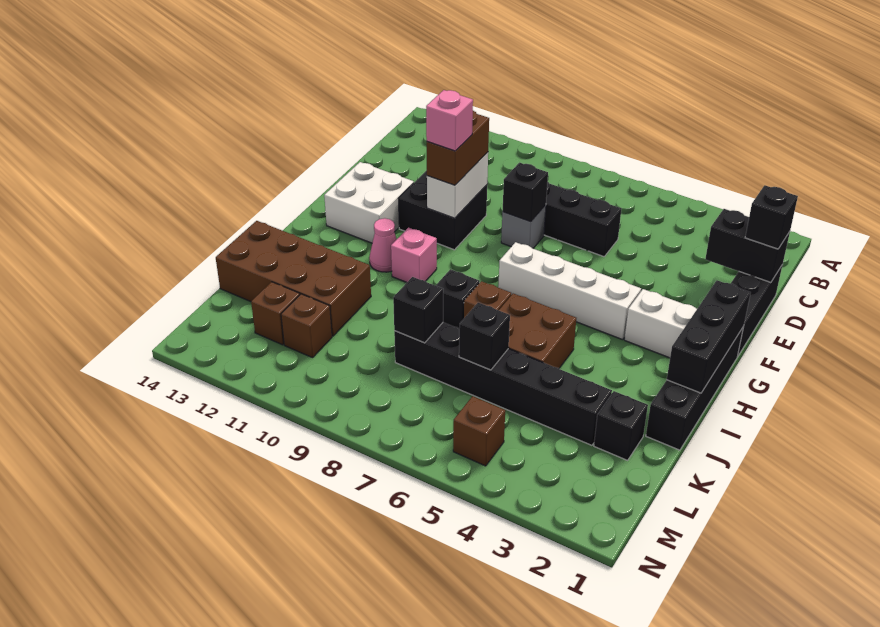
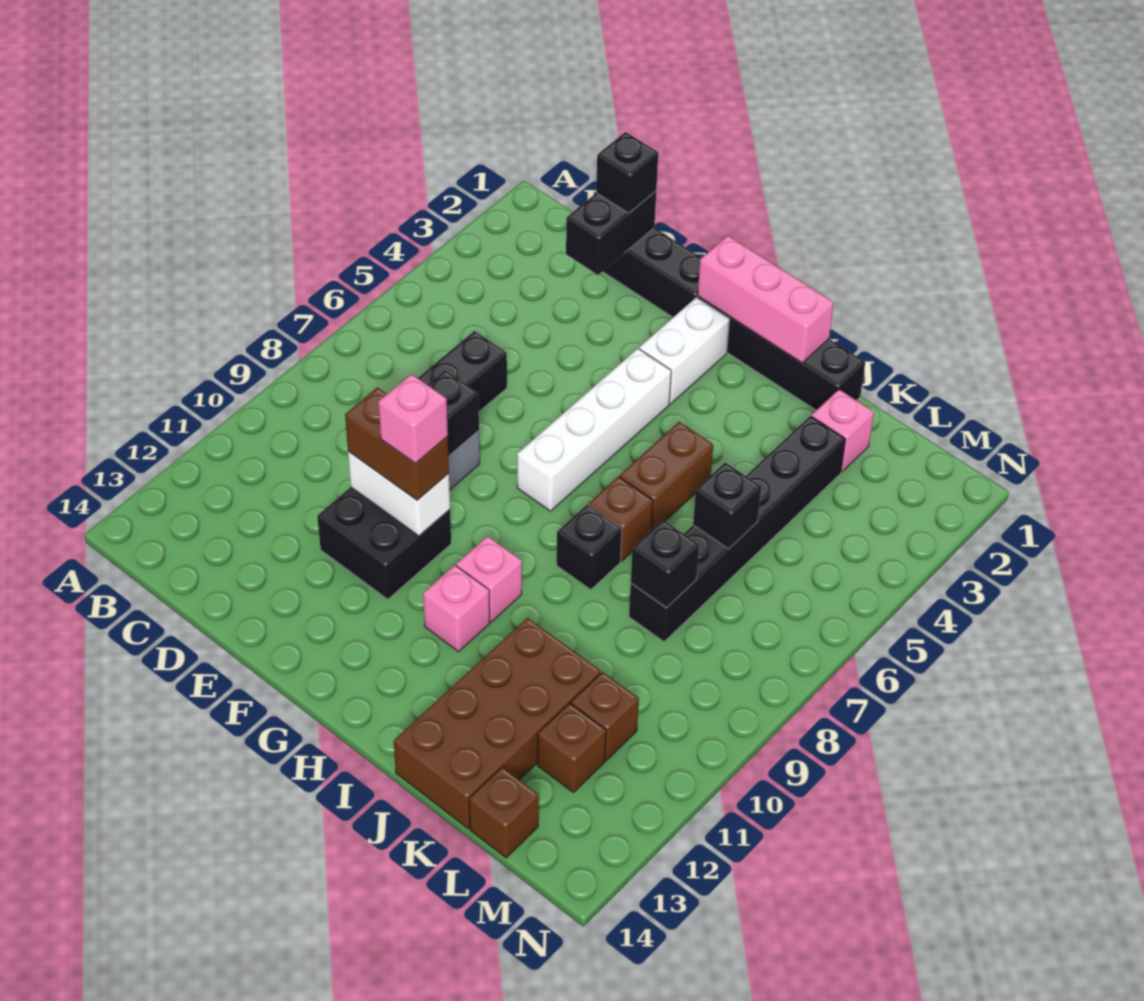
white 2x2 brick [324,162,414,243] -> none
black 1x3 brick [667,280,751,393] -> pink 1x3 brick [698,236,834,363]
pink 1x1 cone [369,218,397,272] -> pink 1x1 brick [423,565,490,652]
brown 2x2 brick [499,294,576,368] -> brown 1x2 brick [620,422,713,530]
black 1x1 brick [594,391,648,460] -> pink 1x1 brick [812,390,874,472]
brown 1x1 brick [453,396,505,466] -> brown 1x1 brick moved to [469,767,539,858]

